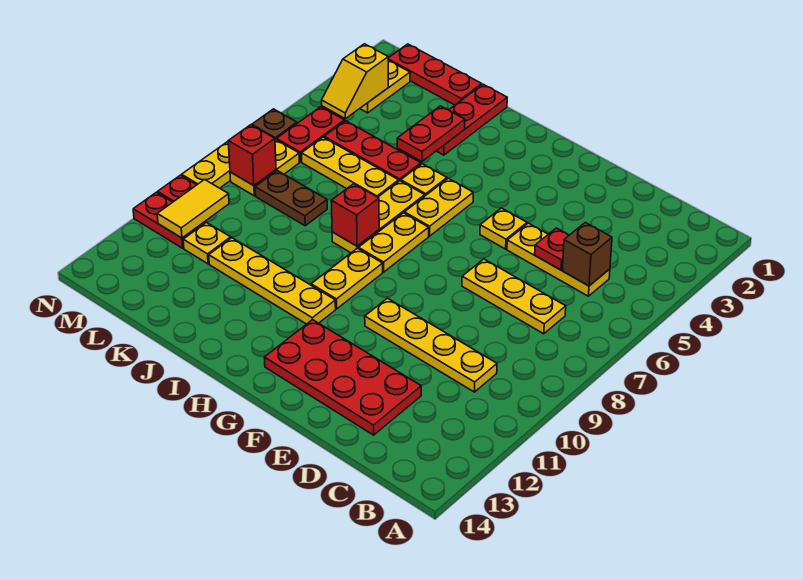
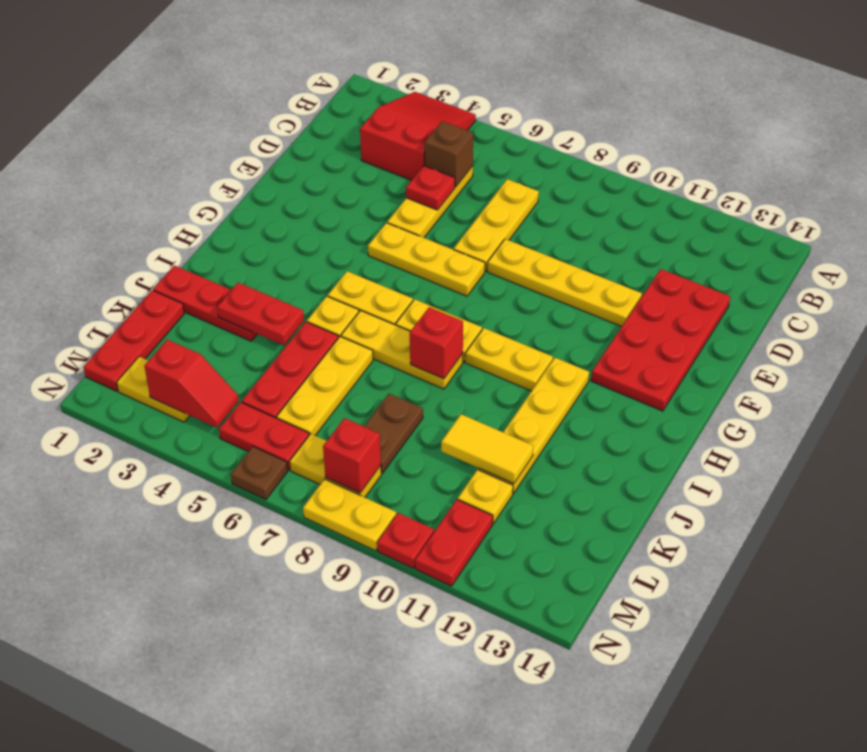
none -> red 2x3 slope [360,92,476,180]
yellow 1x4 plate [365,298,497,392] -> yellow 1x4 plate turned to [487,239,642,327]
yellow 1x1 plate [480,208,527,249] -> yellow 1x3 plate [368,223,485,296]
yellow 1x2 slope [322,44,388,119] -> red 1x2 slope [144,339,239,428]
yellow 1x2 tile [157,180,229,238] -> yellow 1x2 tile moved to [441,414,533,484]

